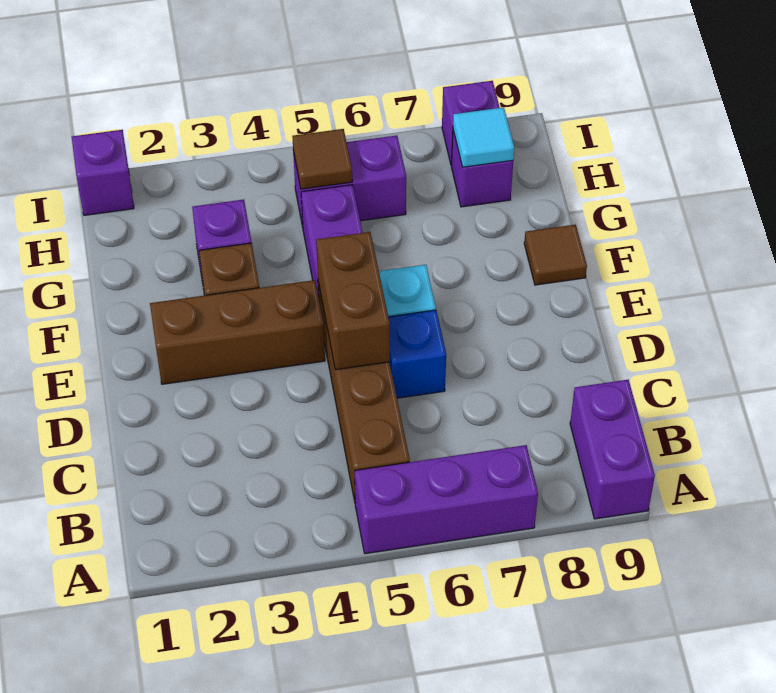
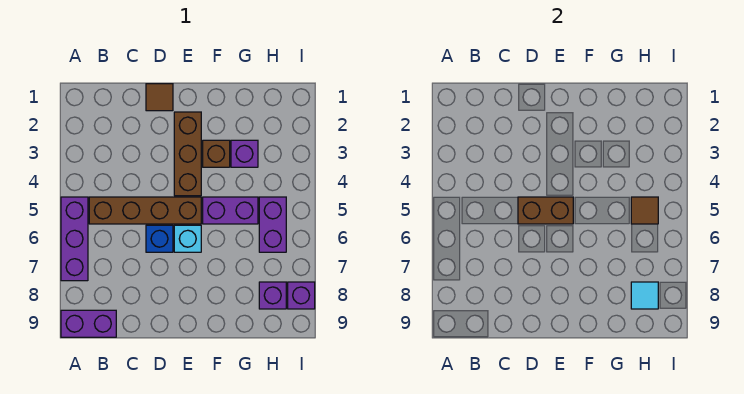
brown 1x1 tile [524,225,587,285] -> brown 1x1 tile moved to [146,84,173,111]
purple 1x1 brick [72,130,134,215] -> none

